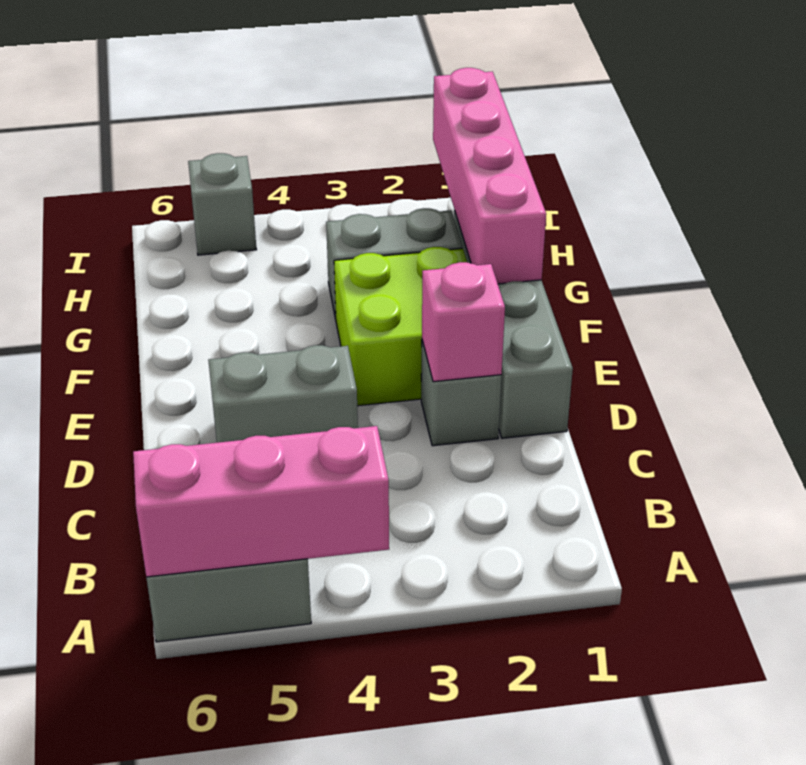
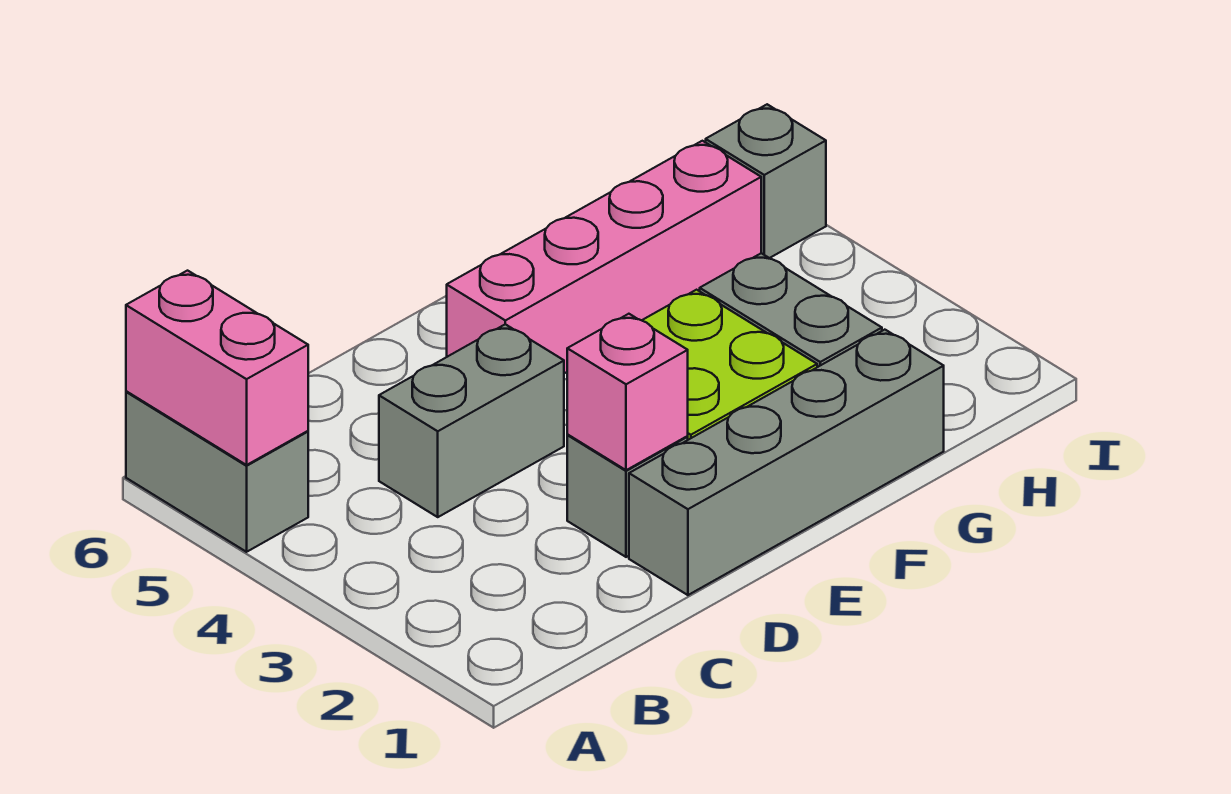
pink 1x3 brick [133,426,389,577] -> pink 1x2 brick [126,271,308,465]
grey 1x2 brick [208,345,358,443] -> grey 1x2 brick turned to [379,324,564,517]
pink 1x4 brick [433,68,546,284] -> pink 1x4 brick moved to [447,141,761,373]

